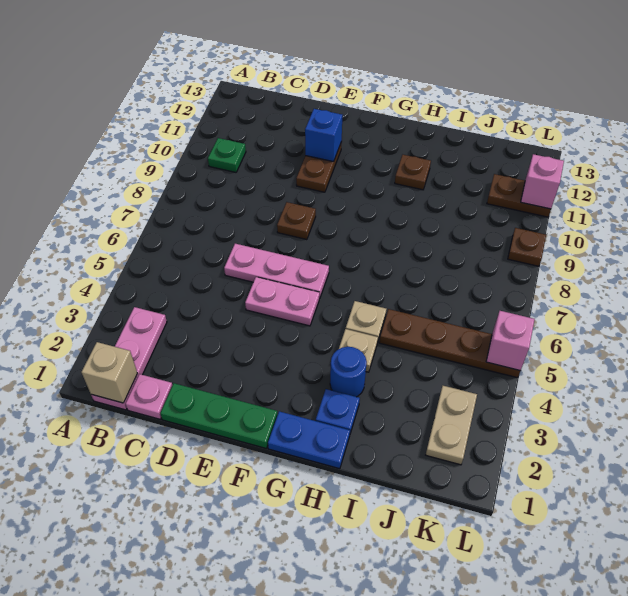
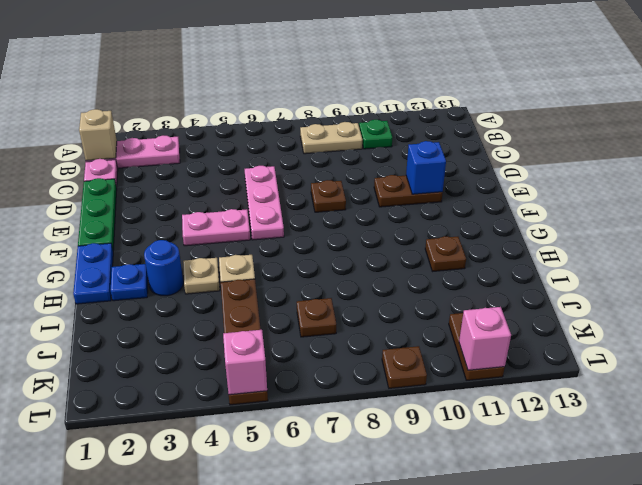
pink 1x2 plate [245,277,320,326] -> pink 1x2 plate turned to [182,209,250,246]
none -> brown 1x1 plate [297,298,336,337]
tan 1x2 plate [426,386,477,465] -> tan 1x2 plate moved to [300,122,363,154]

